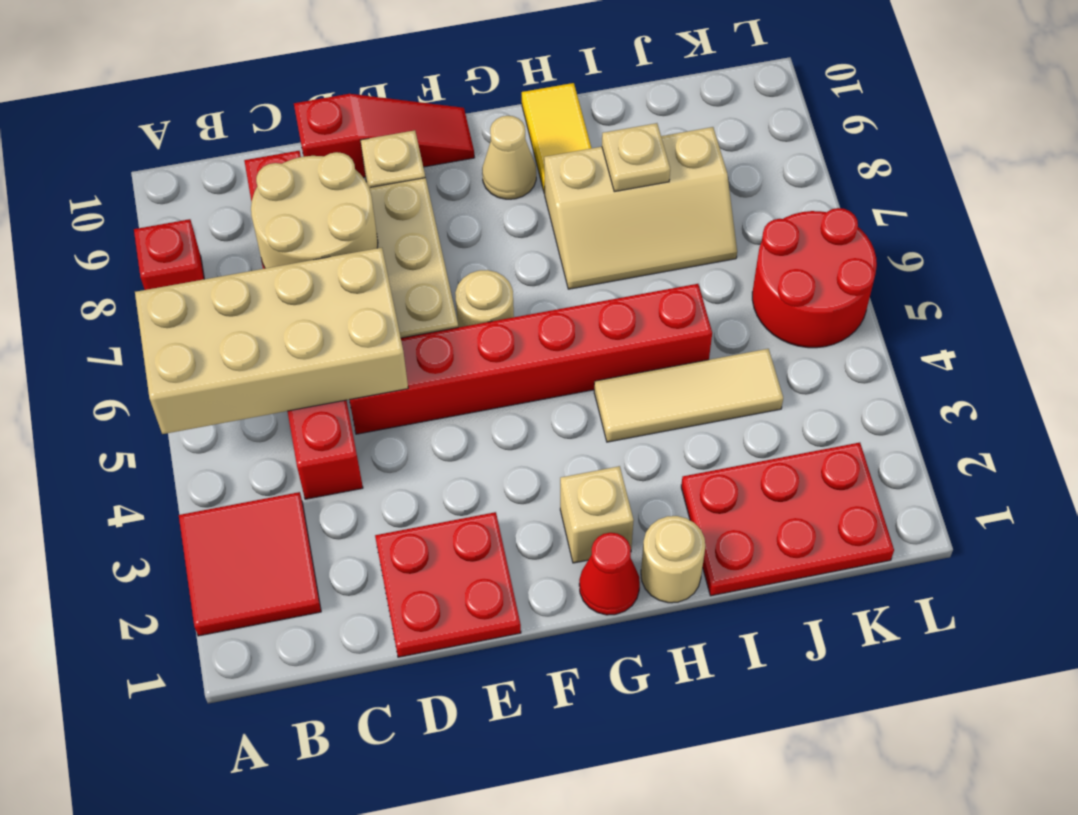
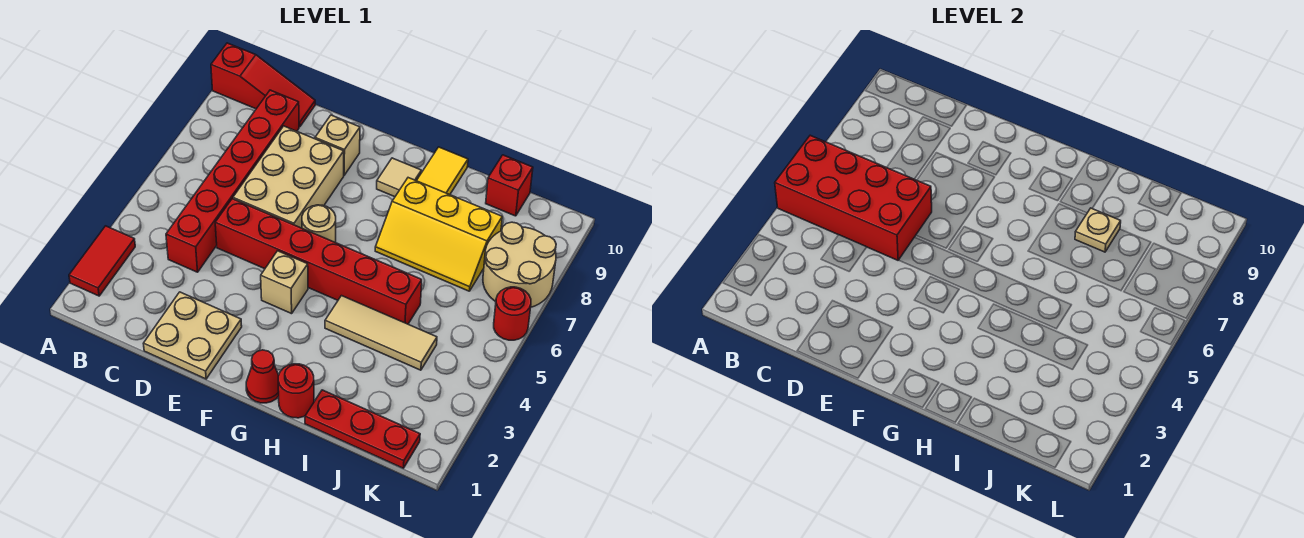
red 2x2 tile [179,492,321,636] -> red 1x2 tile [69,226,135,296]
tan 2x4 brick [135,248,408,434] -> red 2x4 brick [775,135,932,260]
red 1x1 brick [134,219,204,290] -> red 1x1 brick moved to [486,155,533,216]
tan 2x2 round brick [251,152,378,268] -> tan 2x2 round brick moved to [483,222,556,307]
red 2x2 plate [375,512,521,657] -> tan 2x2 plate [143,292,242,379]
red 1x3 slope [294,94,475,178] -> red 1x3 slope moved to [211,43,315,127]
tan 1x1 brick [560,466,634,563] -> tan 1x1 brick moved to [261,251,308,314]
tan 1x1 cone [482,116,536,199] -> tan 1x1 tile [377,158,421,197]
tan 1x1 round brick [641,516,705,603] -> red 1x1 round brick [278,364,314,418]
tan 2x3 slope [544,127,737,289] -> yellow 2x3 slope [375,178,502,291]
red 2x3 plate [681,443,894,596] -> red 1x3 plate [305,390,420,468]
red 2x2 round brick [752,208,877,348] -> red 1x1 round brick [494,287,531,340]

